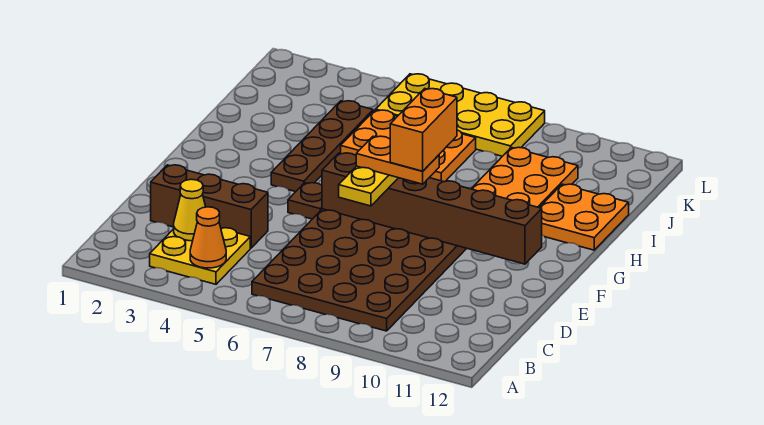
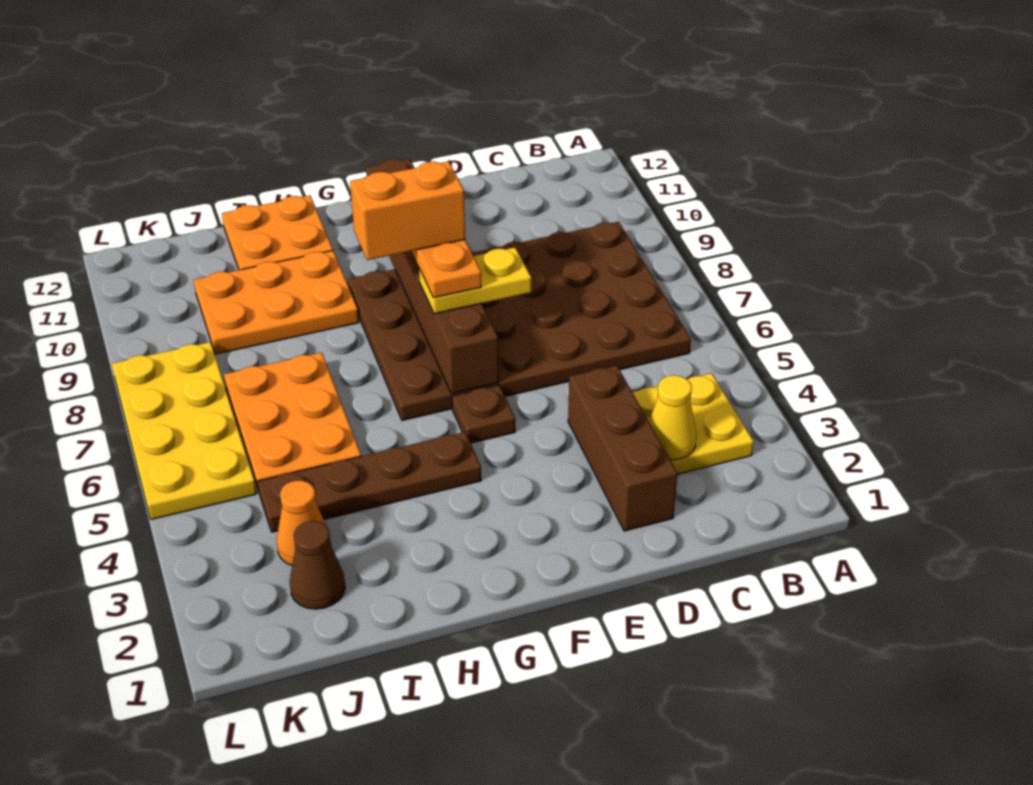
orange 1x1 cone [190,207,226,268] -> orange 1x1 cone moved to [276,481,331,565]
none -> brown 1x1 cone [290,521,345,609]

